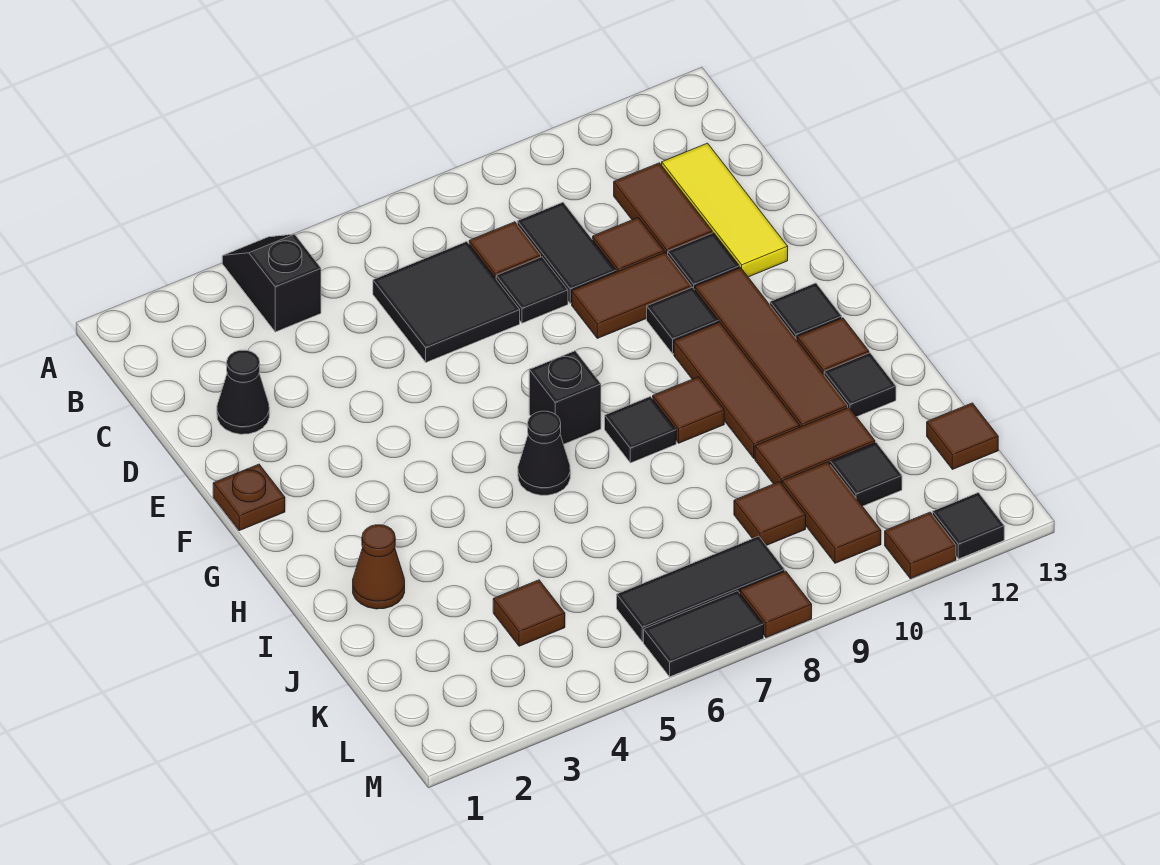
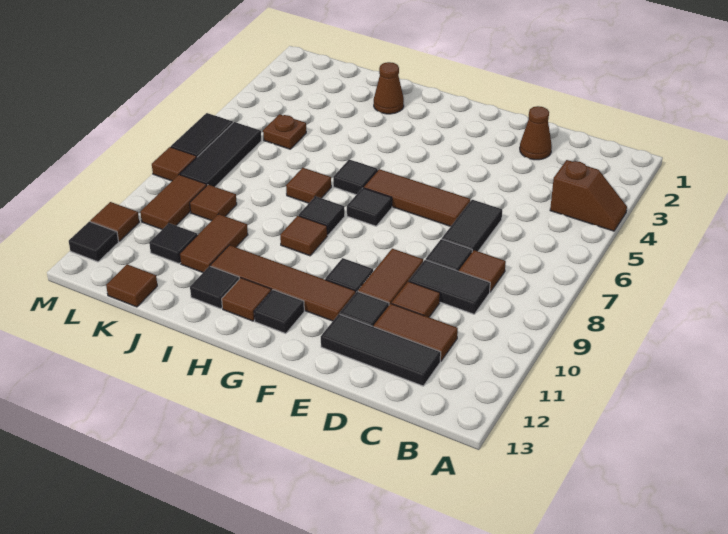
black 1x2 slope [222,234,321,332] -> brown 1x2 slope [550,160,627,231]
black 2x2 tile [373,242,520,362] -> black 1x2 tile [442,200,502,252]
yellow 1x3 tile [662,143,788,277] -> black 1x3 tile [321,314,441,386]
black 1x1 cone [217,350,269,434] -> brown 1x1 cone [520,106,552,160]
brown 1x1 plate [213,464,285,531] -> brown 1x1 plate moved to [263,114,306,149]
black 1x1 brick [529,351,601,444] -> black 1x1 tile [347,188,392,226]
brown 1x3 tile [674,322,800,458] -> brown 1x3 tile moved to [364,169,470,226]
black 1x1 cone [518,411,570,495] -> black 1x1 tile [333,159,378,195]
brown 1x1 tile [493,580,565,646] -> brown 1x1 tile moved to [286,168,331,203]
brown 1x2 tile [782,462,881,563] -> brown 1x2 tile turned to [140,175,207,229]

